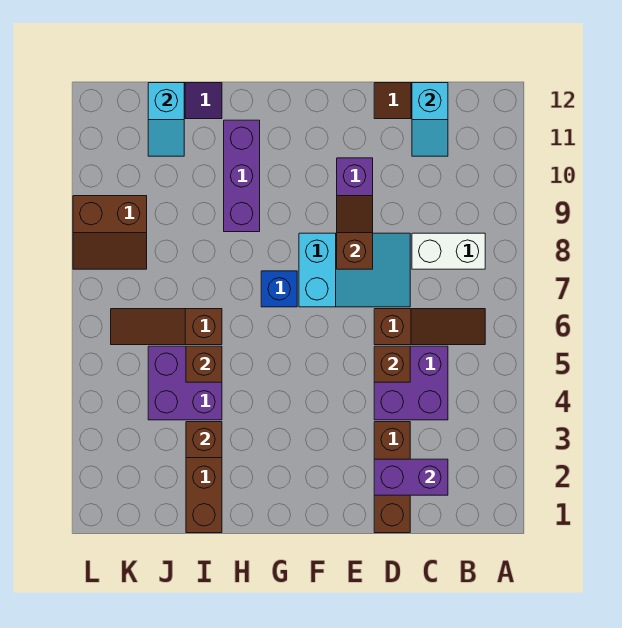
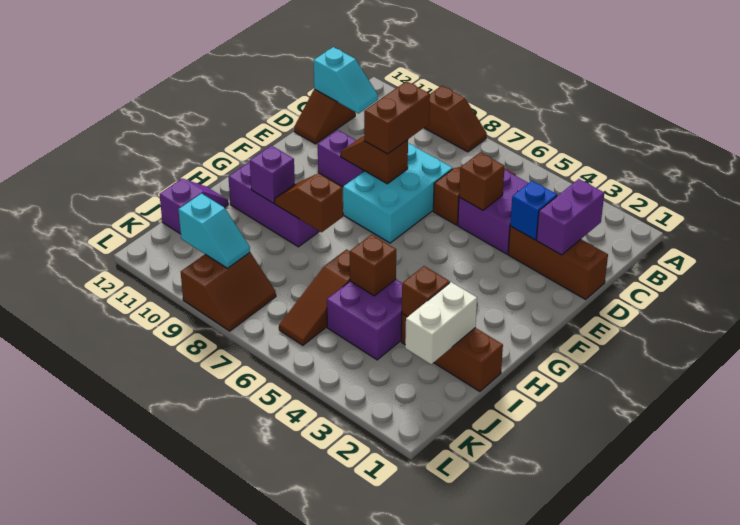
none -> brown 1x2 slope [424,86,487,152]
white 1x2 brick [412,233,485,269] -> white 1x2 brick moved to [405,282,477,364]
cyan 2x3 slope [299,233,410,307] -> cyan 2x3 brick [343,143,453,243]
none -> brown 1x2 brick [364,81,430,154]
blue 1x1 brick [261,271,297,307] -> blue 1x1 brick moved to [510,181,557,240]
none -> brown 1x2 slope [275,173,343,232]
none -> purple 1x1 brick [250,146,295,203]
cyan 1x2 slope [148,83,184,156] -> cyan 1x2 slope moved to [178,193,250,268]

